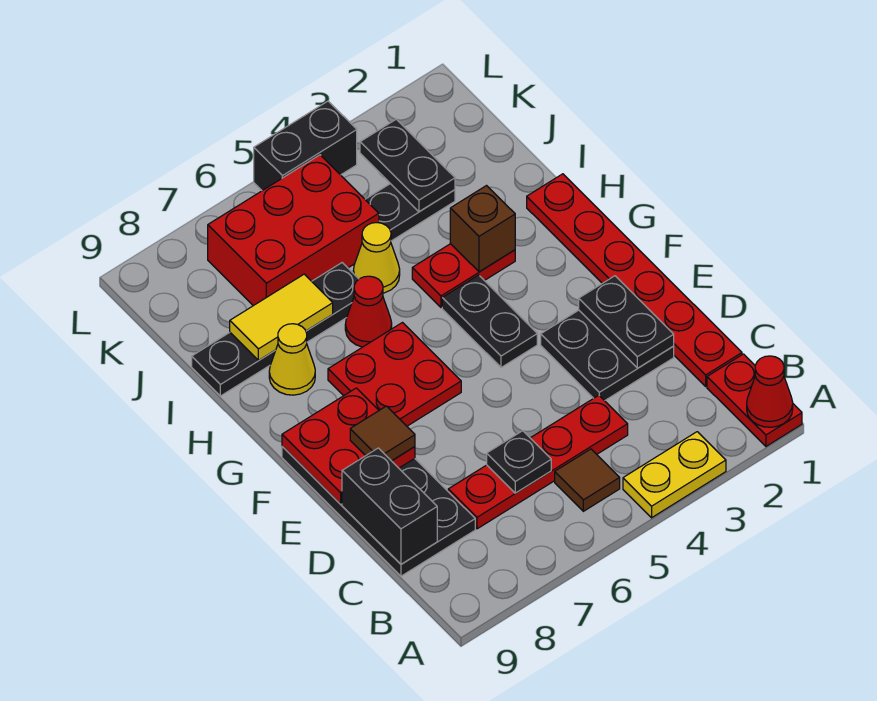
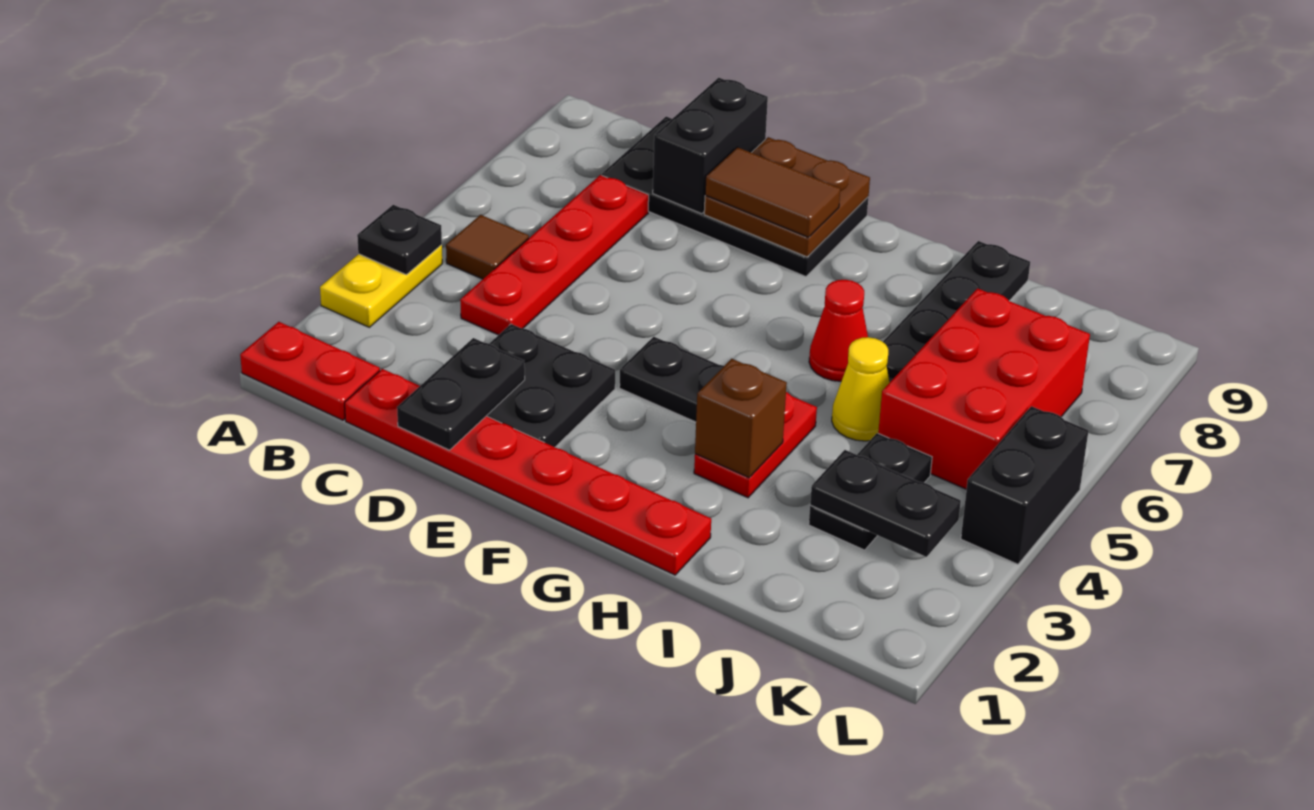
red 1x1 cone [747,356,793,427] -> none
black 1x1 plate [487,431,551,493] -> black 1x1 plate moved to [357,205,442,275]
black 1x2 brick [342,448,437,564] -> black 1x2 brick turned to [653,78,768,214]
black 1x2 plate [579,276,674,368] -> black 1x2 plate turned to [397,338,525,450]
red 2x2 plate [282,388,415,504] -> brown 2x2 plate [704,137,870,257]
brown 1x1 tile [350,406,415,461] -> brown 1x2 tile [705,147,840,237]
red 2x2 plate [328,323,461,426] -> none
yellow 1x1 cone [269,324,315,395] -> none
yellow 1x2 tile [230,274,333,360] -> none

